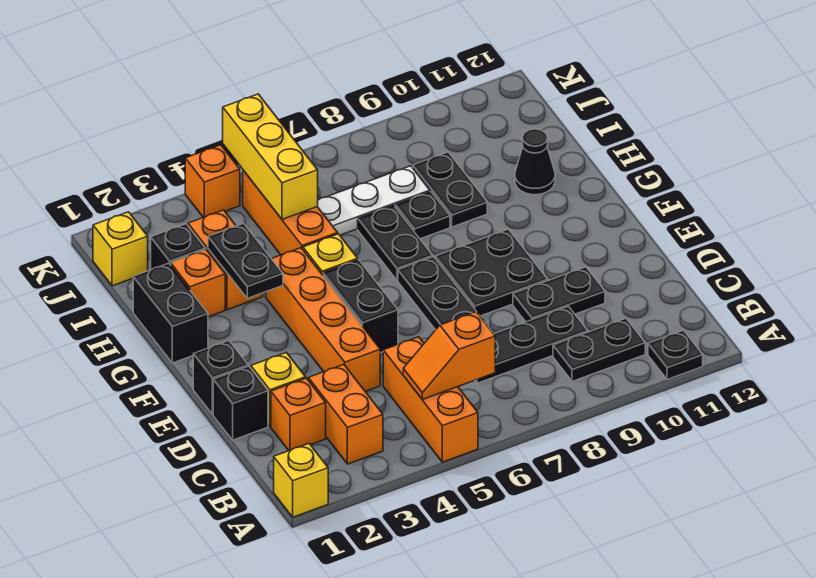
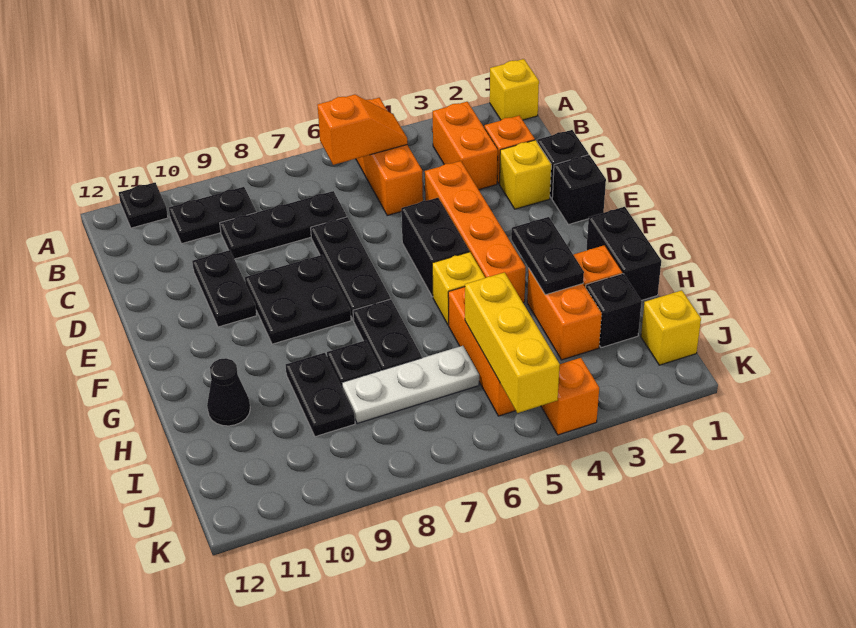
black 1x2 plate [513,267,605,322] -> black 1x2 plate turned to [192,250,257,327]

